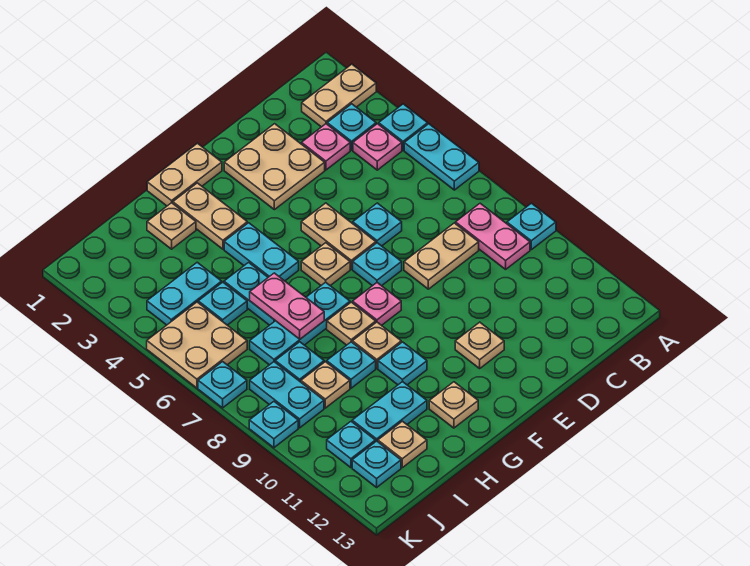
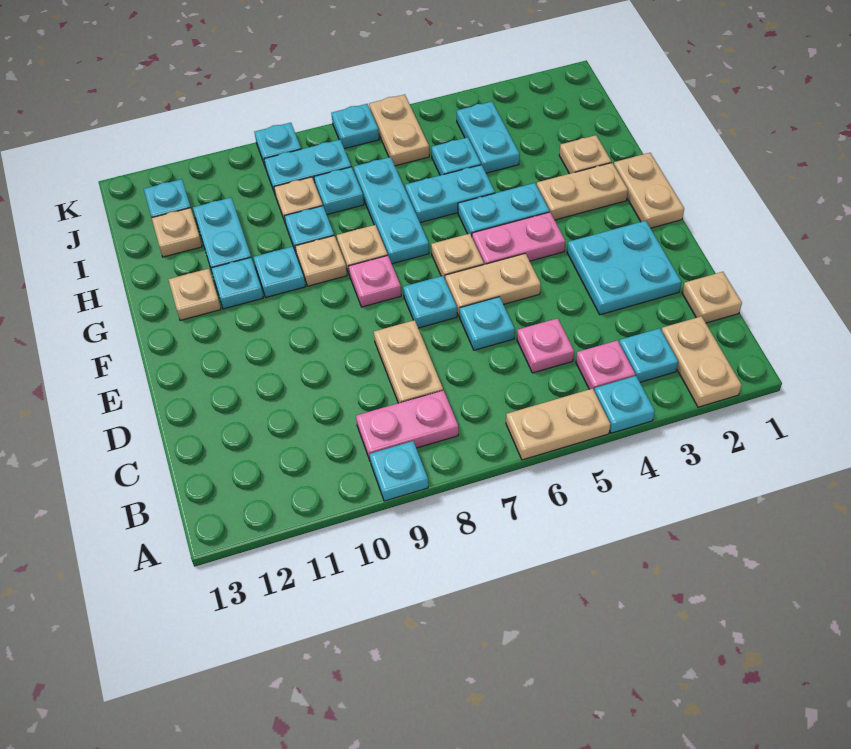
cyan 1x2 plate [404,124,479,190] -> tan 1x2 plate [506,389,610,460]
pink 1x1 plate [302,124,350,170] -> pink 1x1 plate moved to [517,318,574,373]
tan 2x2 plate [224,124,325,210] -> cyan 2x2 plate [567,221,681,315]
tan 1x1 plate [455,322,504,368] -> tan 1x1 plate moved to [682,272,742,323]
pink 1x2 plate [250,273,324,339] -> pink 1x2 plate moved to [472,212,565,264]
tan 2x2 plate [147,302,247,388] -> tan 1x2 plate [369,95,429,166]
cyan 1x1 plate [327,421,375,468] -> cyan 1x1 plate moved to [211,258,263,309]

